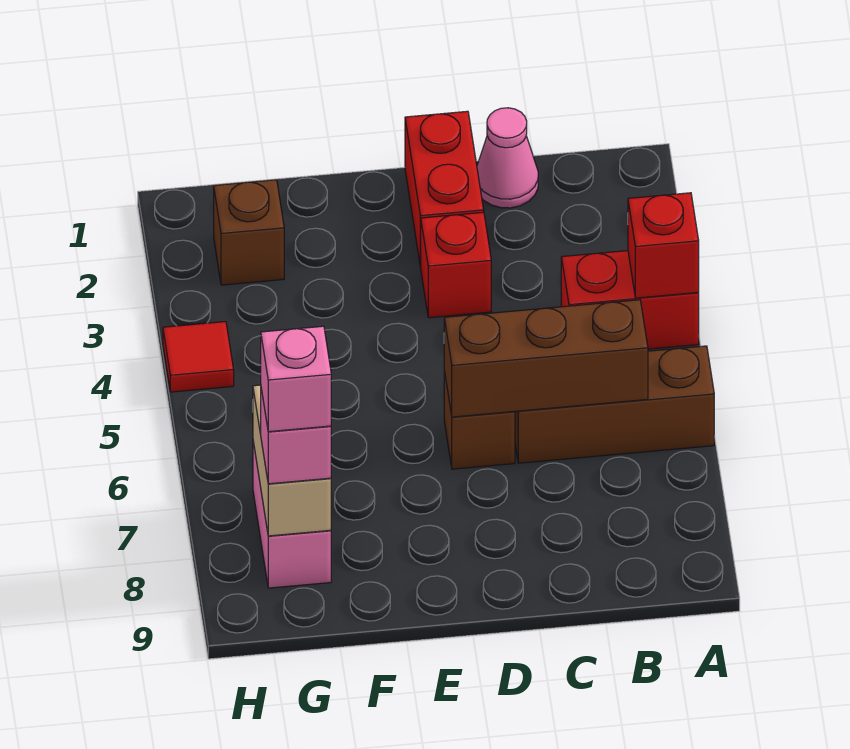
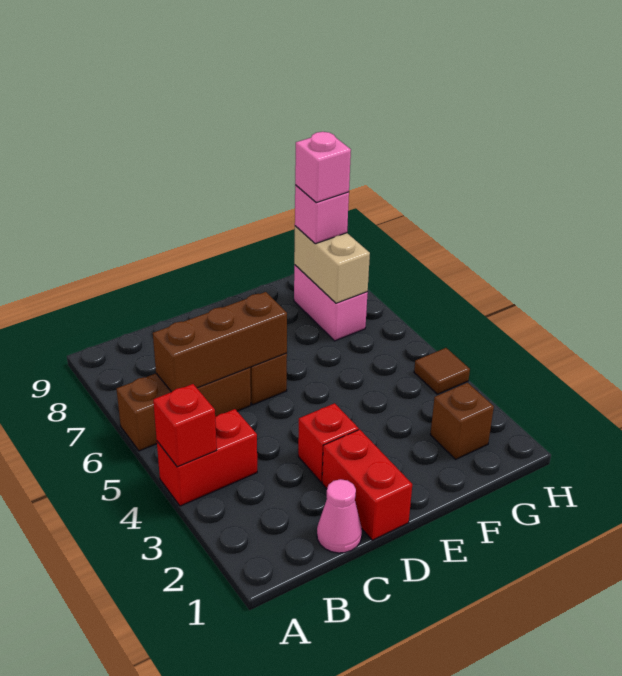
red 1x1 tile [163,322,234,392] -> brown 1x1 tile [414,348,470,394]

